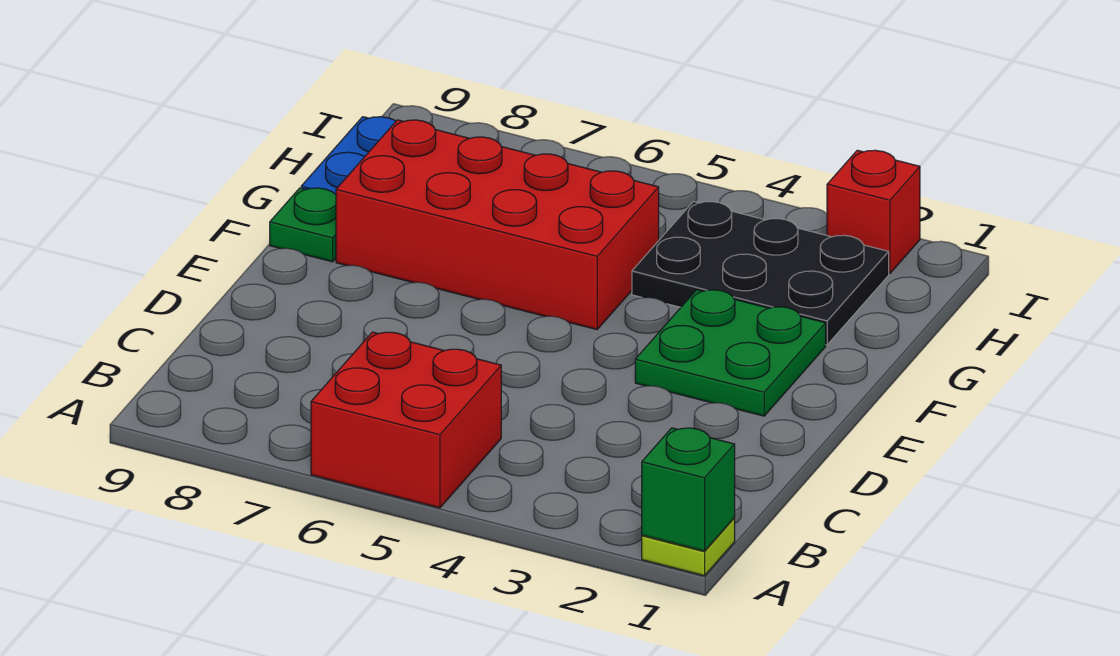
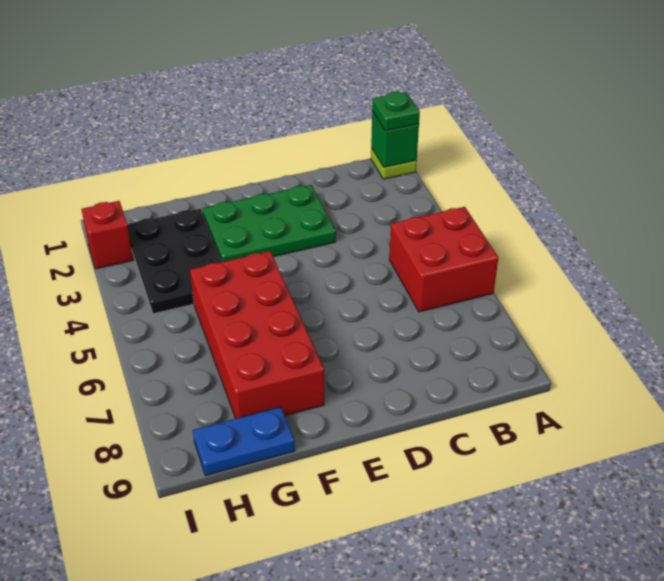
green 2x2 plate [635,290,826,416] -> green 2x3 plate [203,185,336,262]
green 1x1 plate [270,188,336,262] -> green 1x1 plate moved to [372,92,420,131]

